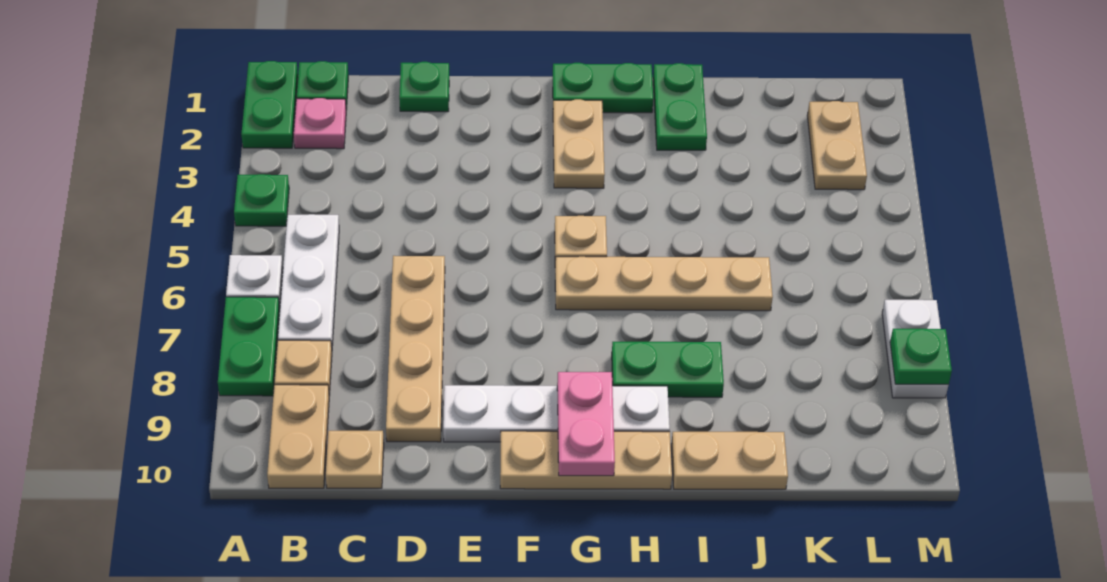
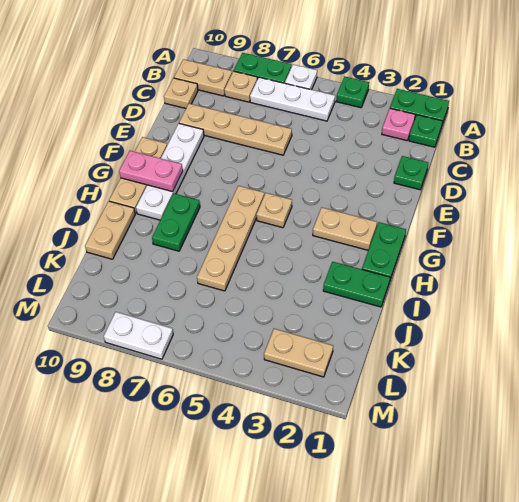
green 1x1 plate [890,329,952,384] -> none

